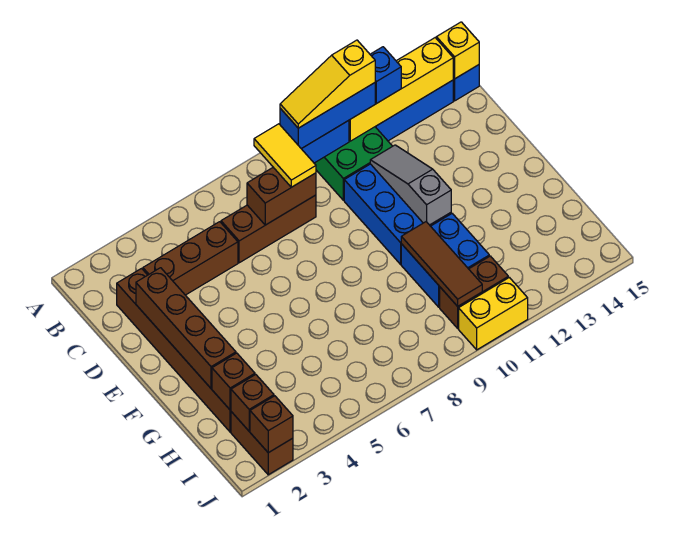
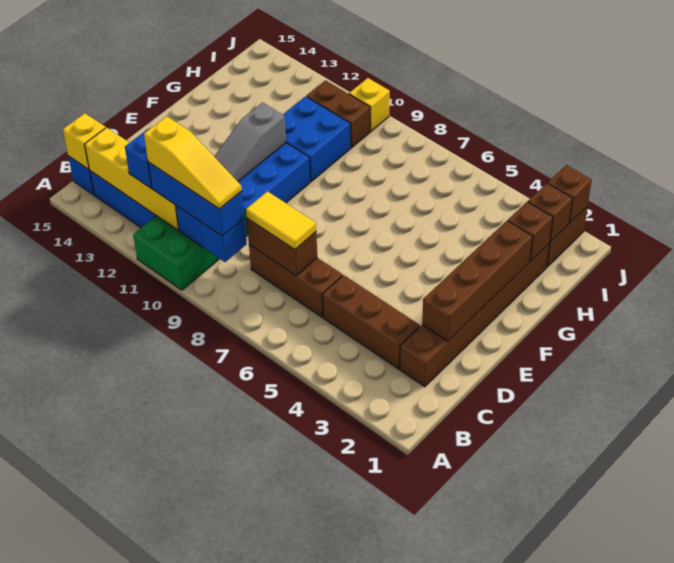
yellow 1x2 tile [254,124,316,187] -> yellow 1x2 tile turned to [246,191,316,250]
brown 1x3 tile [401,222,482,306] -> none
yellow 1x2 brick [459,277,528,350] -> yellow 1x1 brick [349,78,390,131]

